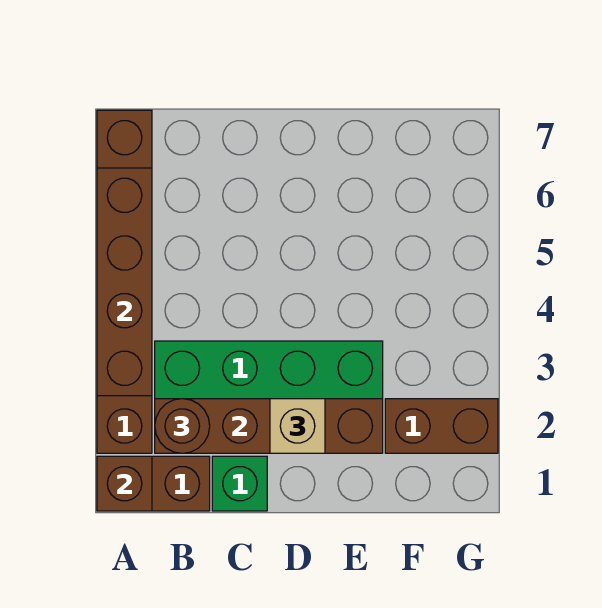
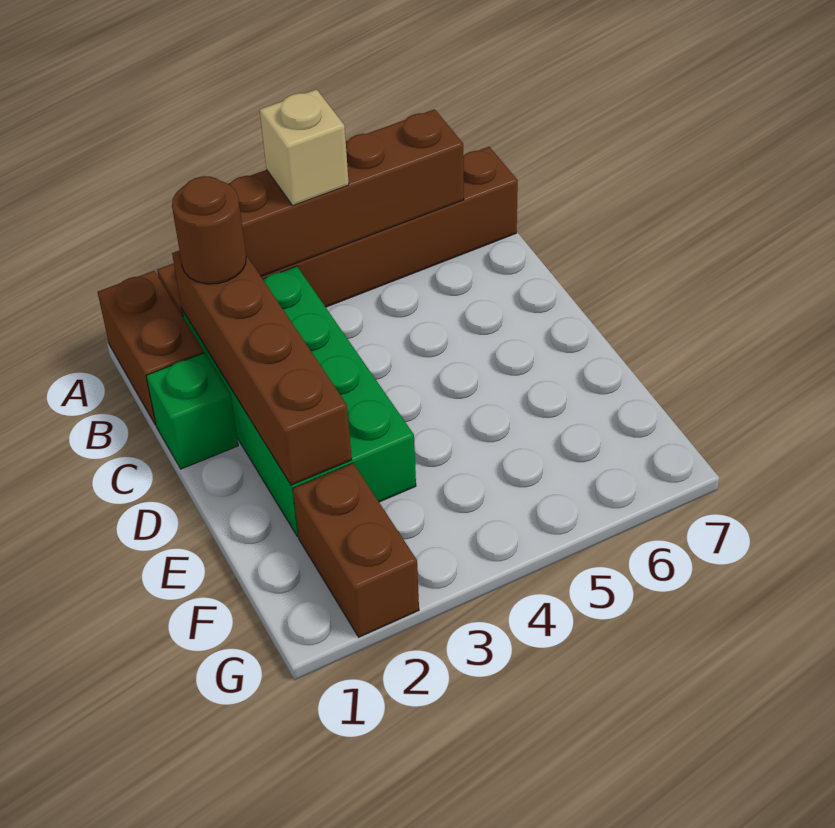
brown 1x1 brick [97,456,152,511] -> none
tan 1x1 brick [270,399,325,453] -> tan 1x1 brick moved to [260,89,349,206]

